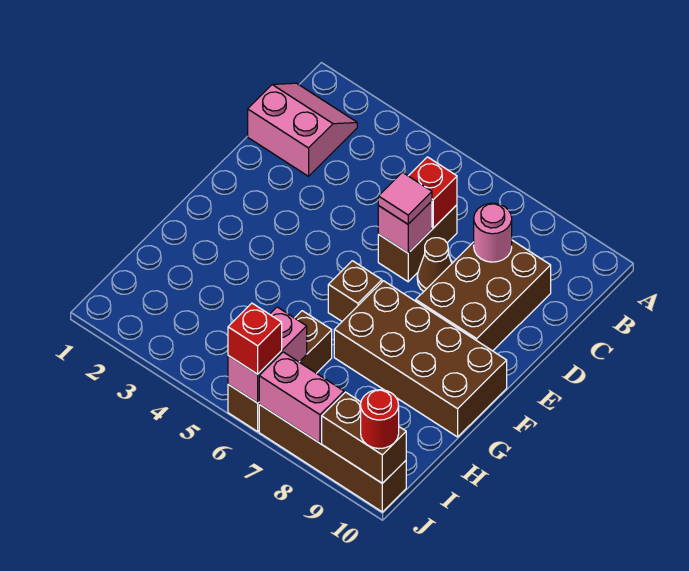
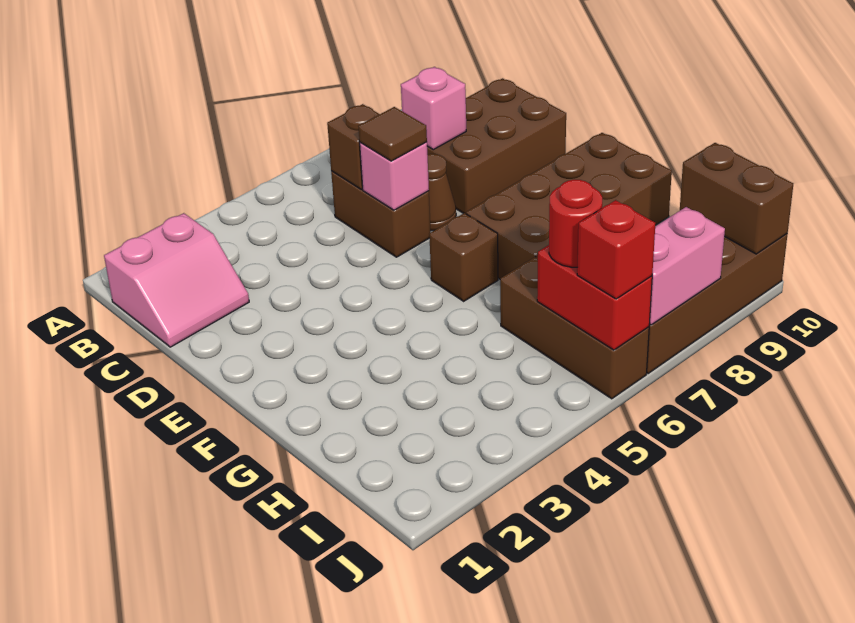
pink 2x2 slope [248,83,357,176] -> pink 2x2 slope turned to [104,213,249,347]
red 1x1 brick [409,157,457,228] -> brown 1x1 brick [327,104,380,189]
brown 2x3 brick [416,240,551,351] -> brown 2x3 brick turned to [427,78,566,214]
pink 1x1 round brick [474,203,512,262] -> pink 1x1 brick [401,67,466,150]
pink 1x1 tile [378,172,432,224] -> brown 1x1 tile [358,107,427,161]
pink 1x2 brick [228,307,307,403] -> red 1x2 brick [537,245,652,350]
brown 1x2 brick [322,392,406,483] -> brown 1x2 brick turned to [680,143,793,254]
red 1x1 round brick [361,390,399,449] -> red 1x1 round brick moved to [549,180,602,267]

